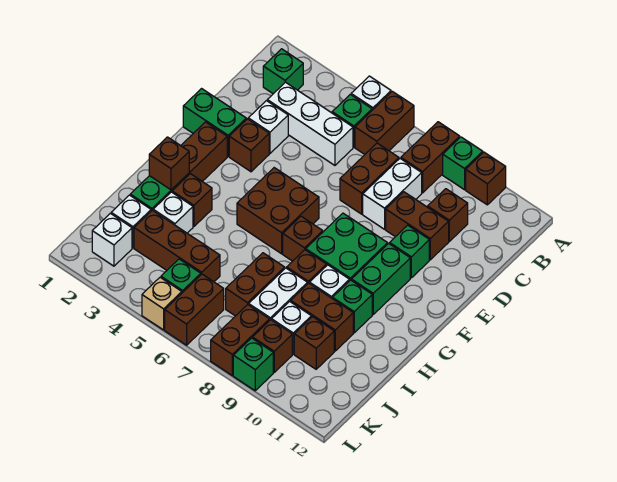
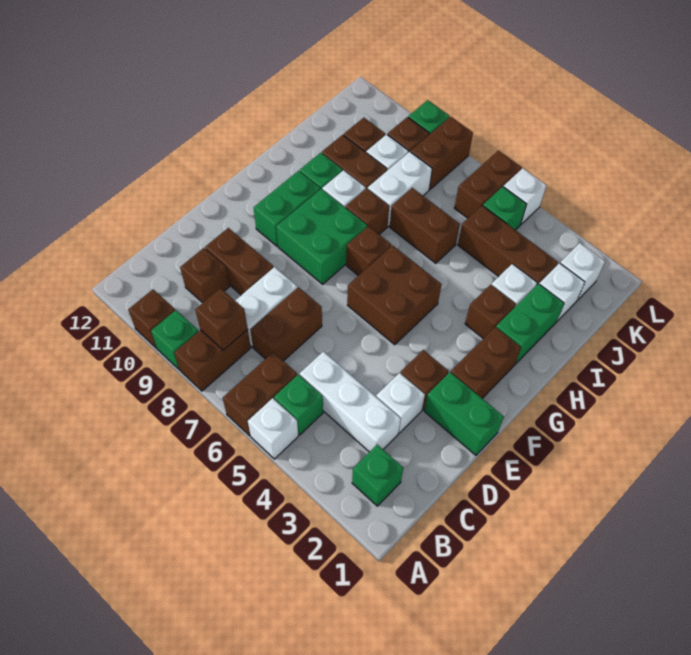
green 1x1 brick [390,225,429,278] -> none
brown 1x1 brick [149,137,189,190] -> brown 1x1 brick moved to [195,288,248,350]
brown 1x2 brick [226,253,285,316] -> brown 1x2 brick turned to [390,188,460,263]
tan 1x1 brick [142,277,182,330] -> white 1x1 brick [504,168,546,224]

